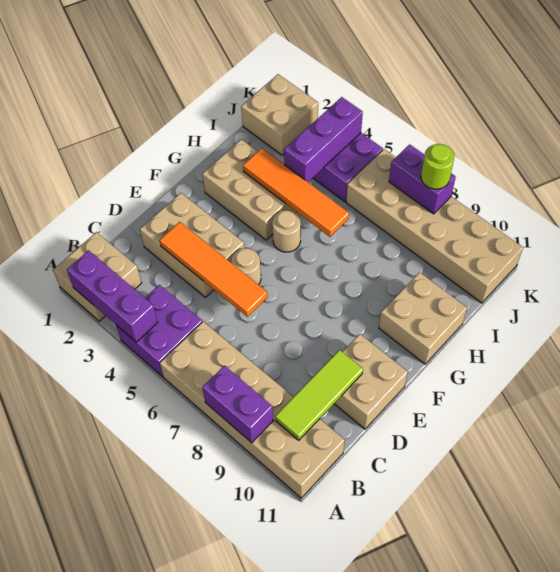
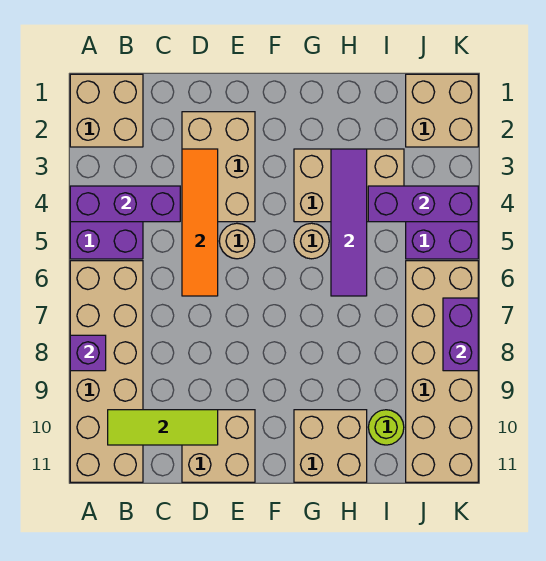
purple 1x3 brick [67,250,158,342] -> purple 1x3 brick turned to [70,186,180,222]
purple 1x2 brick [202,365,273,443] -> purple 1x1 brick [70,335,106,371]
tan 2x3 brick [203,139,296,240] -> tan 2x3 brick turned to [294,149,404,222]
orange 1x4 tile [243,148,349,237] -> purple 1x4 tile [331,149,367,296]
lime 1x1 round brick [421,144,454,189] -> lime 1x1 round brick moved to [368,410,404,445]

